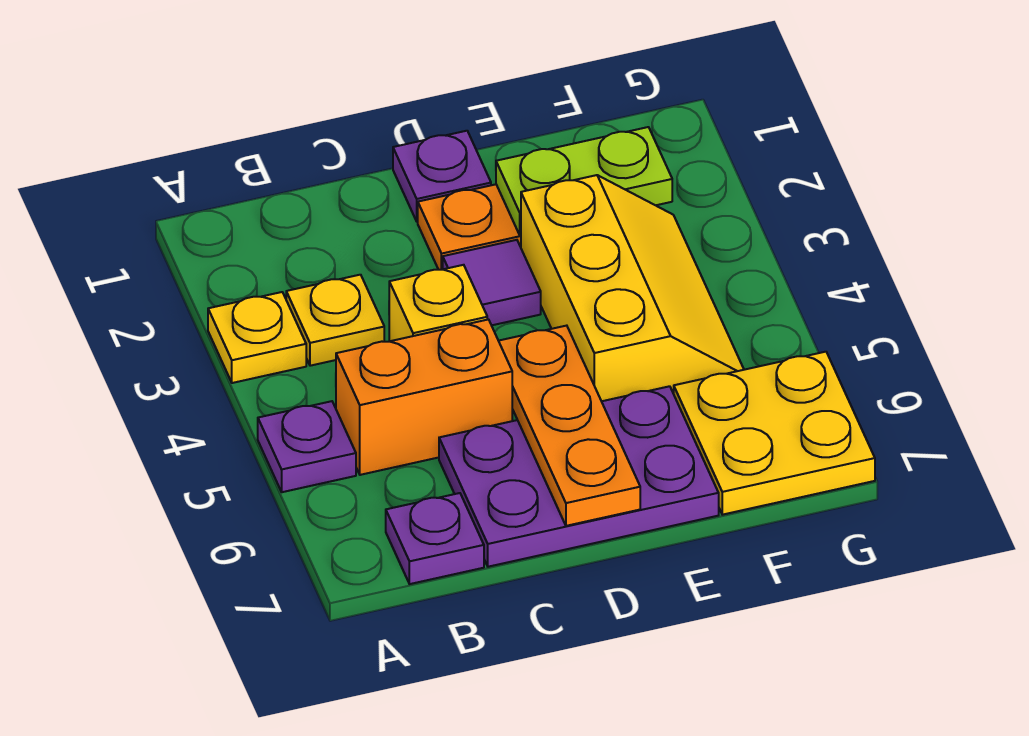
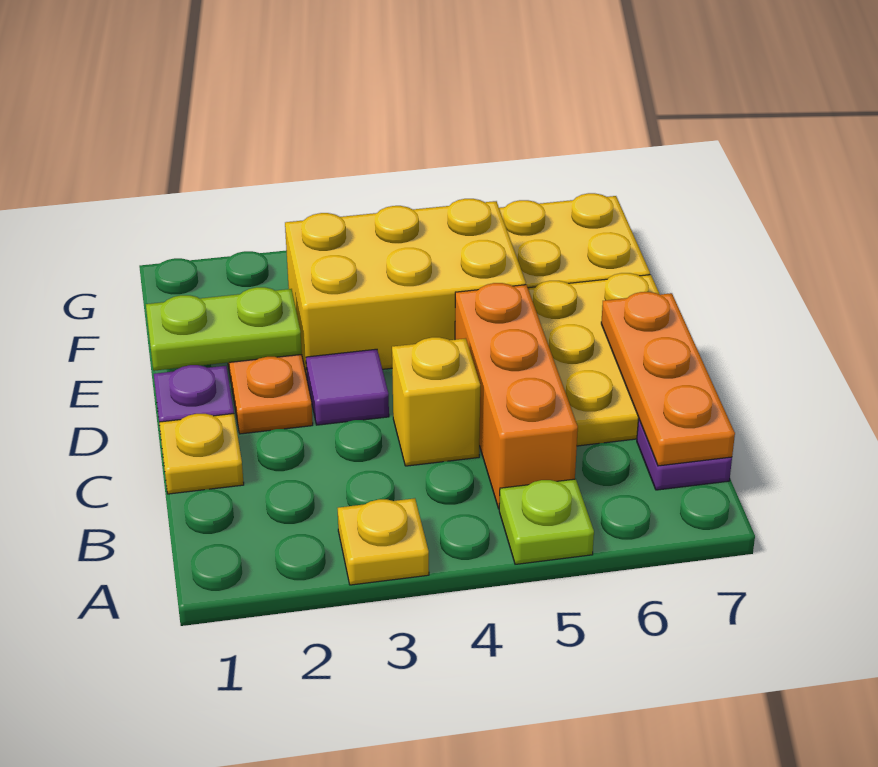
purple 1x1 plate [258,401,356,492] -> lime 1x1 plate [499,479,594,564]
yellow 1x1 plate [286,275,384,366] -> yellow 1x1 plate moved to [159,414,244,494]
orange 1x2 brick [336,319,512,475] -> orange 1x3 brick [455,283,578,509]
purple 2x3 plate [439,386,719,567] -> yellow 2x3 plate [528,273,659,446]
orange 1x3 plate [499,326,640,526] -> orange 1x3 plate turned to [601,292,735,466]
lime 1x2 plate [496,127,672,235] -> lime 1x2 plate turned to [146,287,302,371]
yellow 2x3 slope [521,175,744,401] -> yellow 2x3 brick [285,199,526,377]

